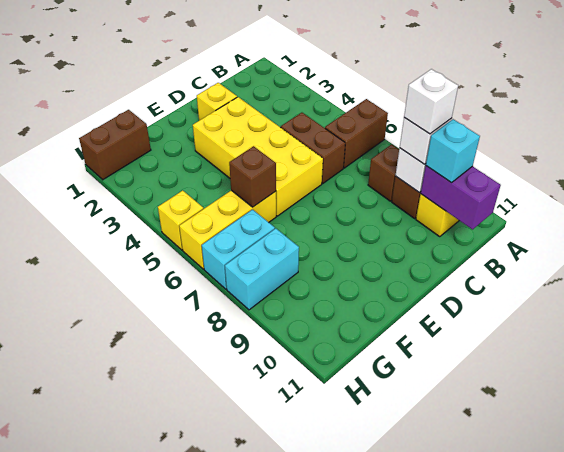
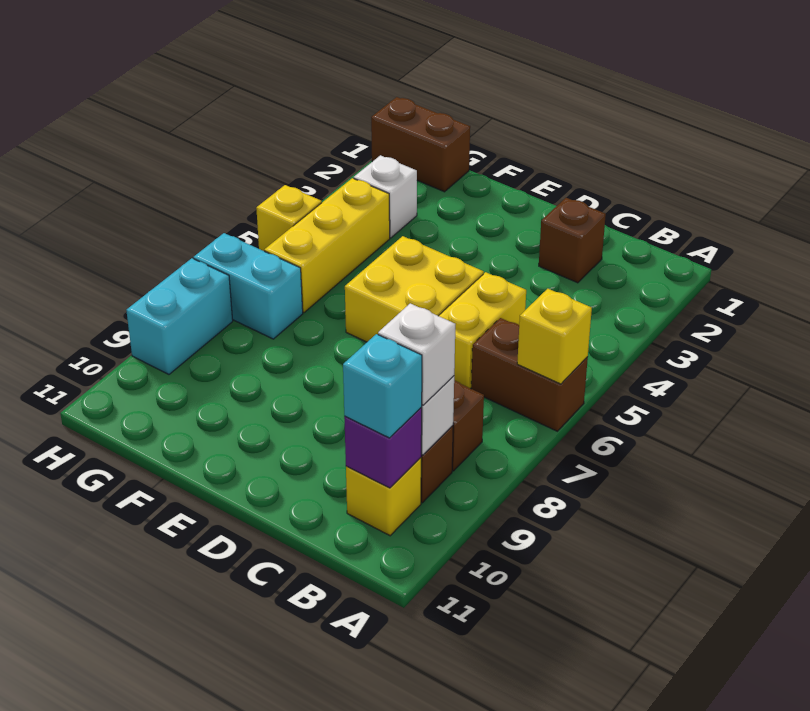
white 1x1 brick [404,69,458,134] -> white 1x1 brick moved to [354,155,417,238]
purple 1x2 brick [421,166,501,229] -> purple 1x1 brick [344,408,422,488]
brown 1x2 brick [281,113,345,183] -> yellow 1x2 brick [439,272,526,389]
yellow 1x1 brick [197,83,237,120] -> yellow 1x1 brick moved to [517,289,592,384]
yellow 2x4 brick [193,97,323,216] -> yellow 2x2 brick [345,236,484,342]
yellow 1x3 brick [179,190,276,269] -> yellow 1x3 brick turned to [264,178,390,313]
brown 1x1 brick [229,146,276,207] -> brown 1x1 brick moved to [539,198,606,283]
cyan 1x2 brick [225,228,299,310] -> cyan 1x2 brick turned to [126,258,233,374]

